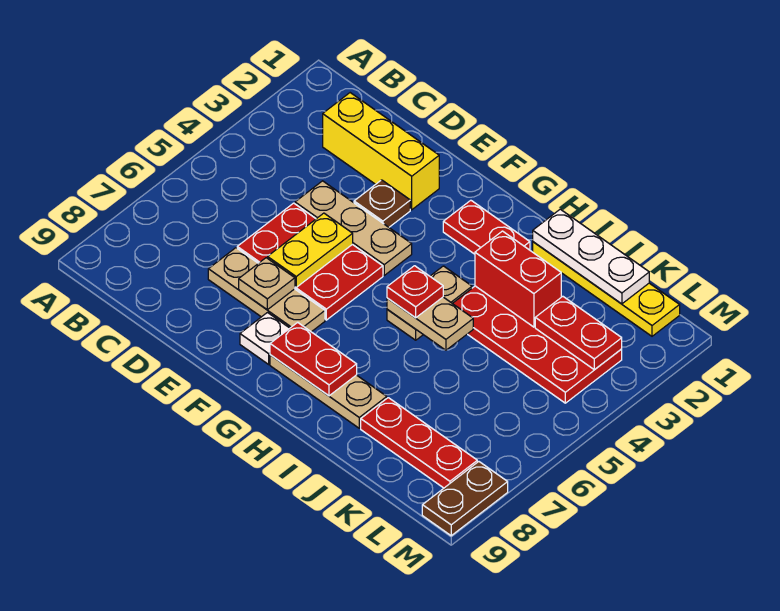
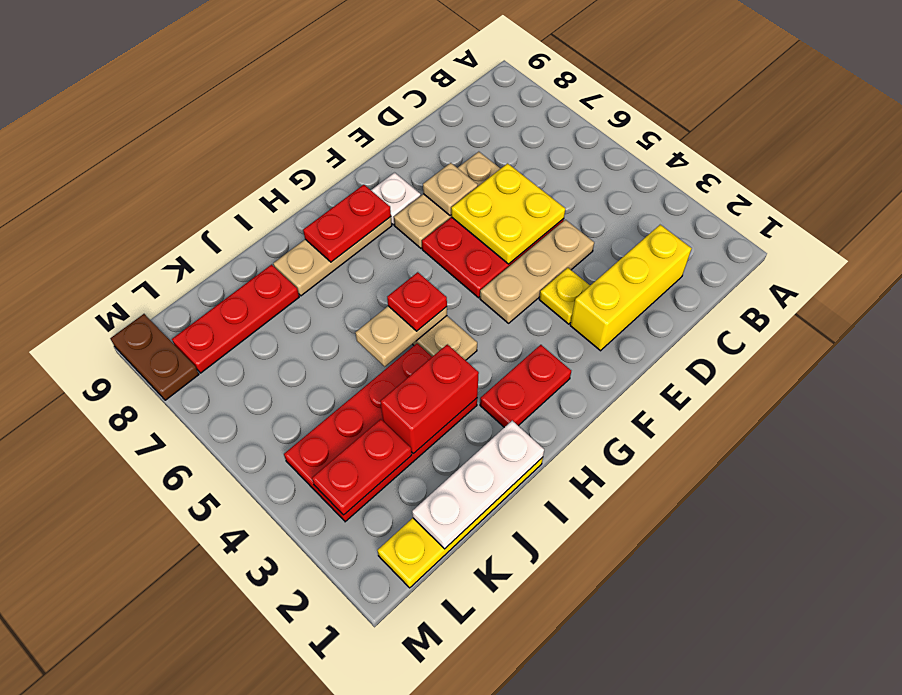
brown 1x1 plate [354,180,410,227] -> yellow 1x1 plate [539,268,590,324]
yellow 1x2 plate [268,213,353,287] -> yellow 2x2 plate [451,163,565,264]

